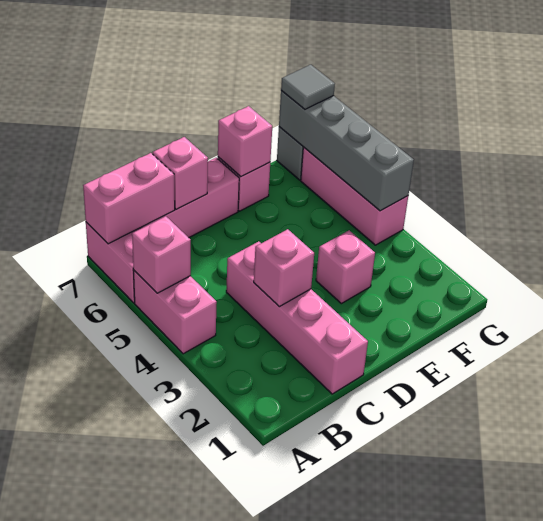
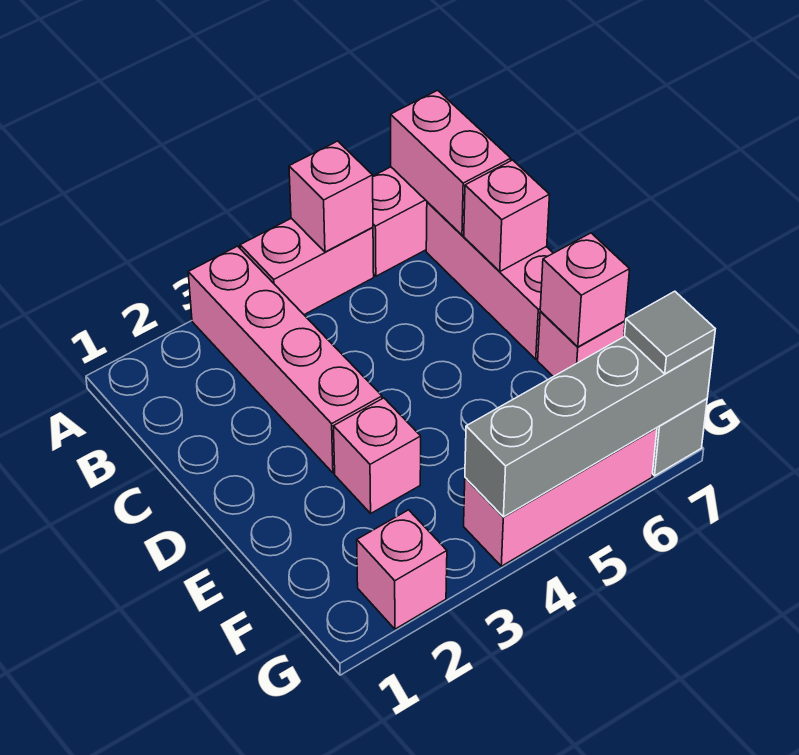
pink 1x4 brick [226,241,368,394] -> pink 1x4 brick turned to [188,246,382,473]
pink 1x1 brick [254,229,314,307] -> pink 1x1 brick moved to [357,510,447,629]

